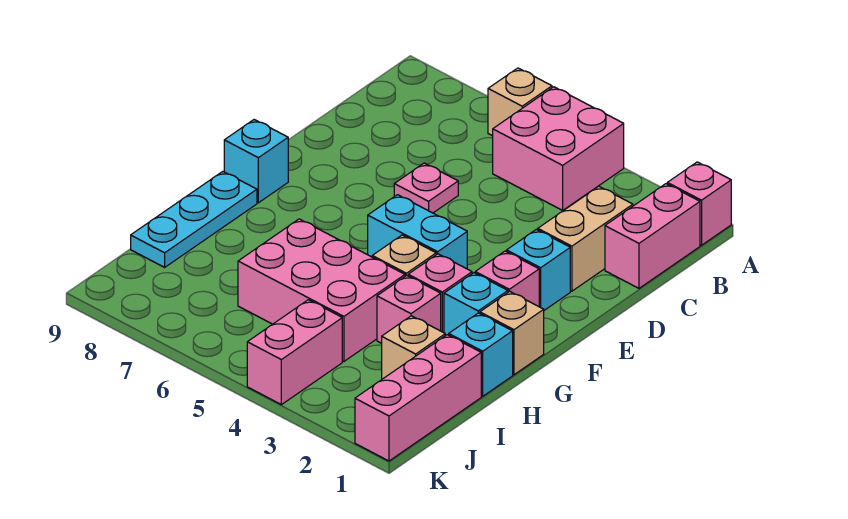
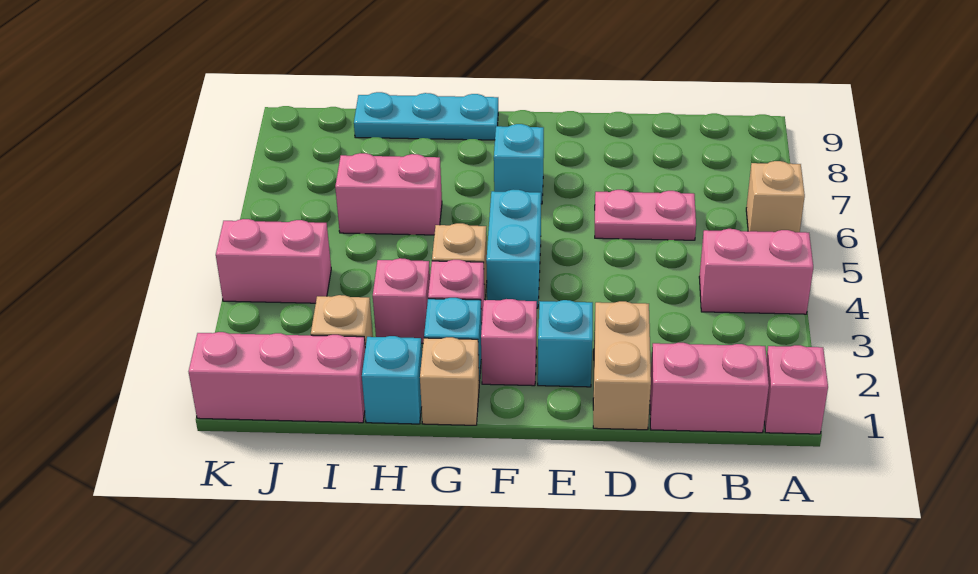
pink 2x2 brick [493,87,624,210] -> pink 1x2 brick [699,229,813,314]
tan 1x2 brick [538,186,633,291] -> tan 1x2 brick turned to [593,301,651,430]
pink 1x1 plate [394,163,458,213] -> pink 1x2 plate [595,190,696,240]
cyan 1x1 brick [224,120,288,203] -> cyan 1x1 brick moved to [494,124,544,204]
pink 2x3 brick [238,219,405,361] -> pink 1x2 brick [335,153,442,235]

